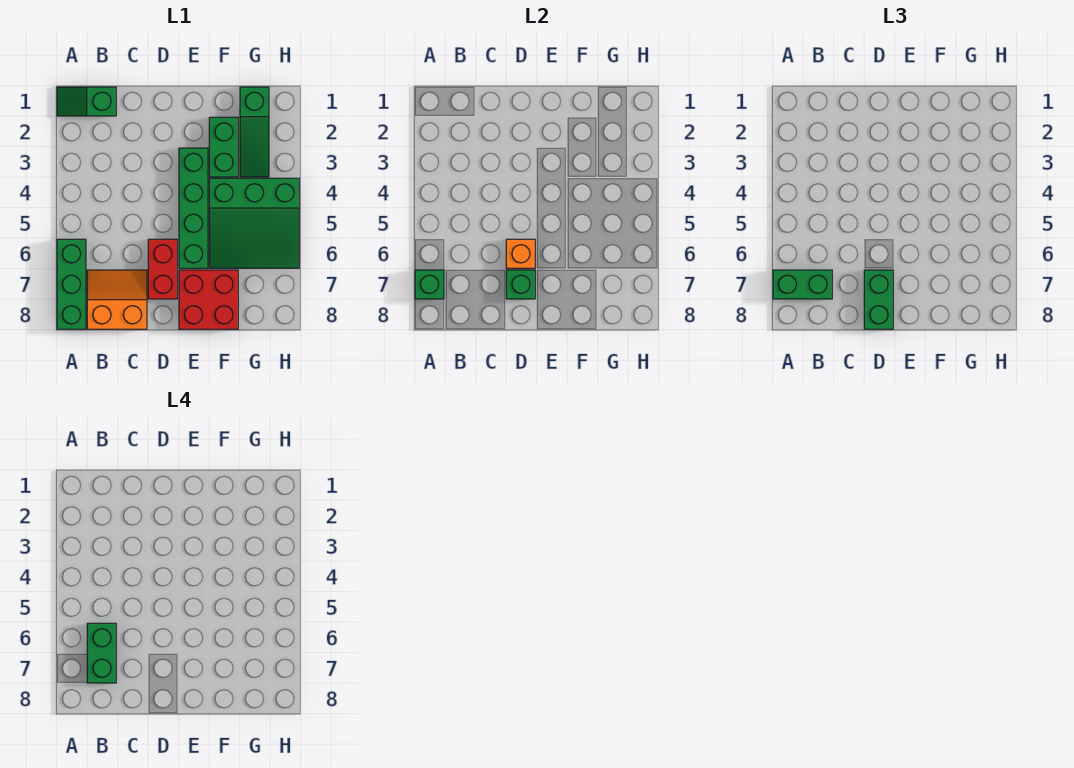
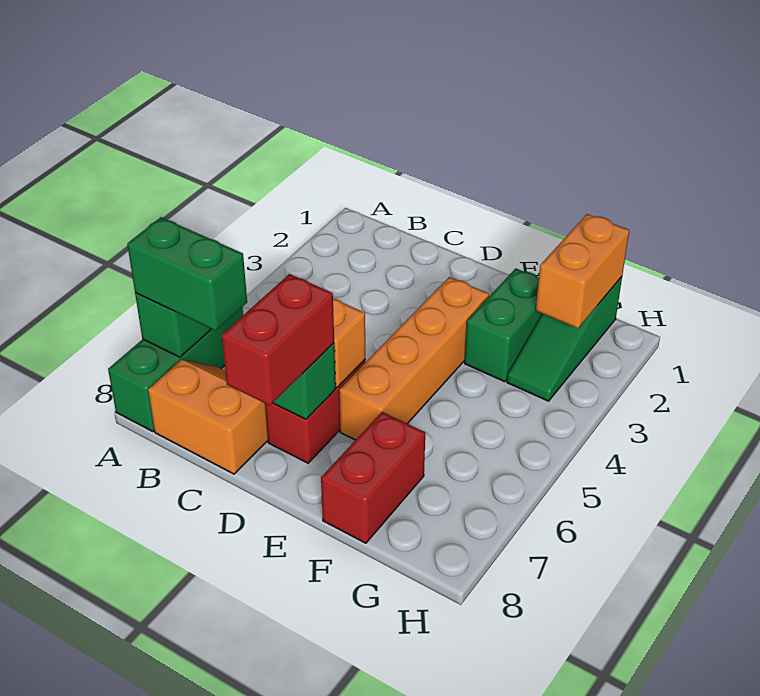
green 1x2 slope [57,87,116,116] -> none
green 1x2 brick [87,623,116,683] -> none
green 1x2 brick [864,270,893,329] -> red 1x2 brick [222,274,334,405]
green 1x4 brick [179,148,208,268] -> orange 1x4 brick [339,277,489,440]
red 2x2 brick [179,270,238,329] -> red 1x2 brick [321,412,425,543]
green 3x3 slope [209,178,299,268] -> none
none -> orange 1x2 brick [536,214,629,328]

